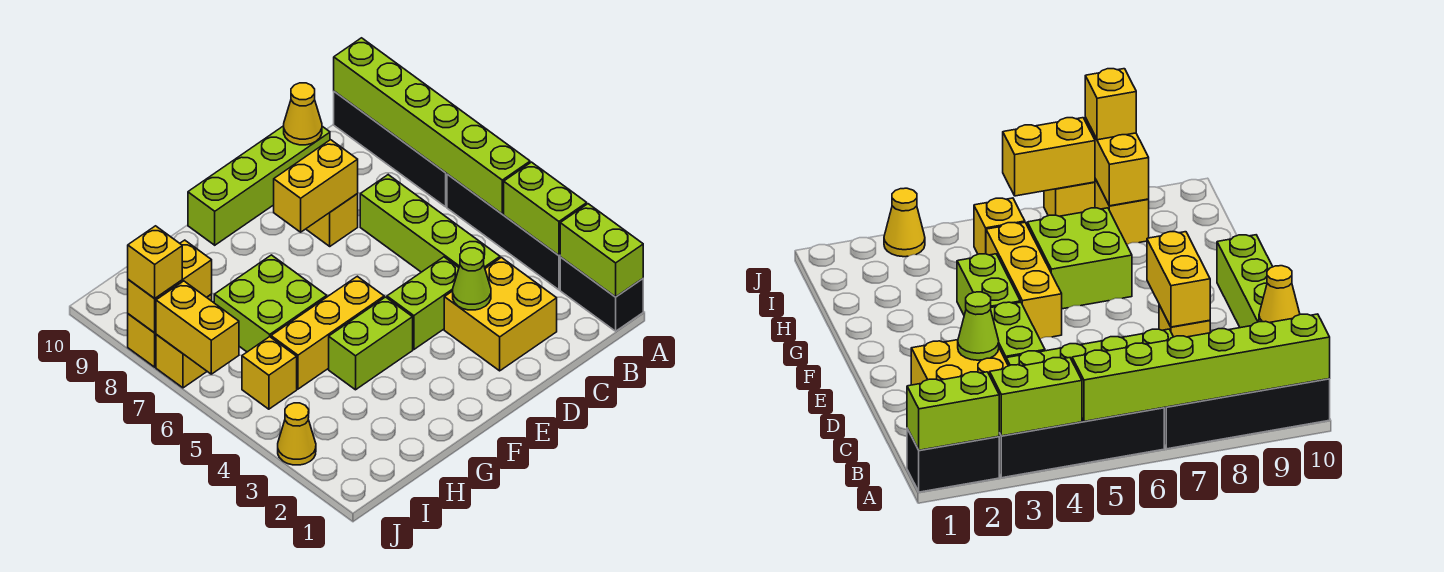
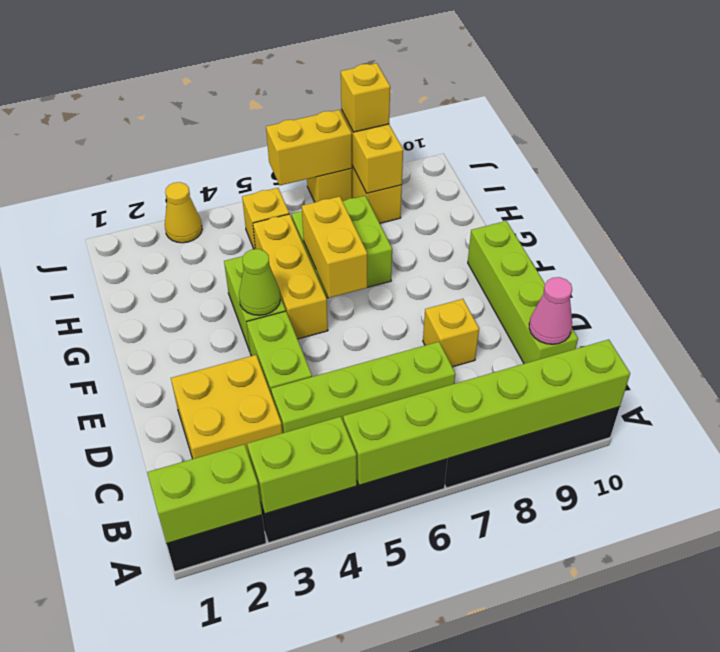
yellow 1x1 cone [284,83,322,145] -> pink 1x1 cone [529,277,572,344]
lime 1x1 cone [453,248,491,310] -> lime 1x1 cone moved to [239,249,280,315]
yellow 1x2 brick [274,140,358,232] -> yellow 1x2 brick moved to [302,196,367,298]

